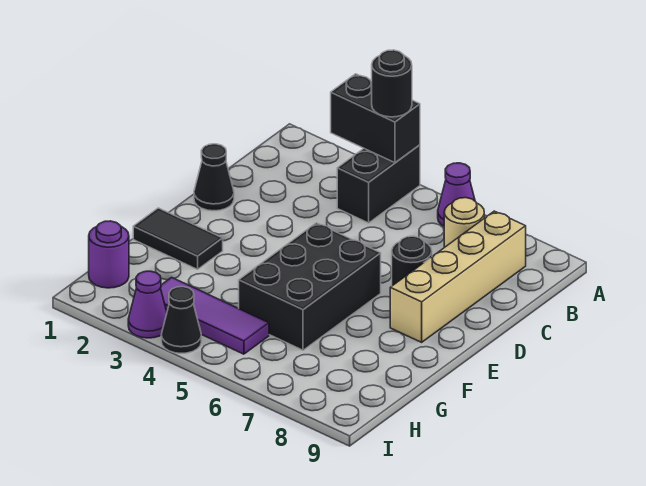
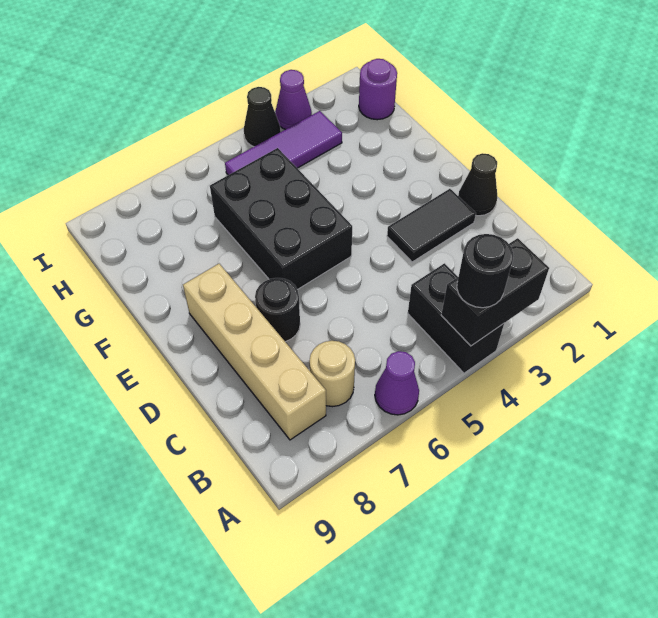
black 1x2 tile [133,208,223,269] -> black 1x2 tile moved to [387,189,476,262]

